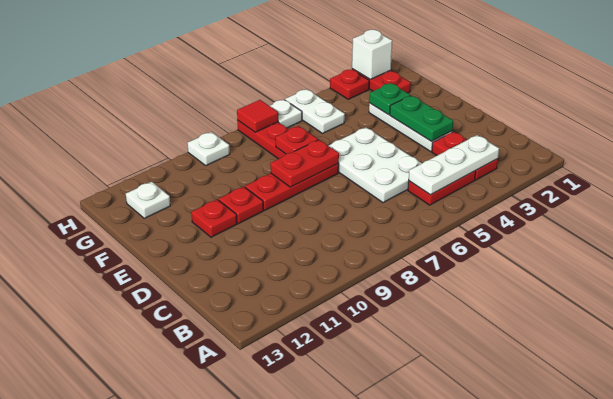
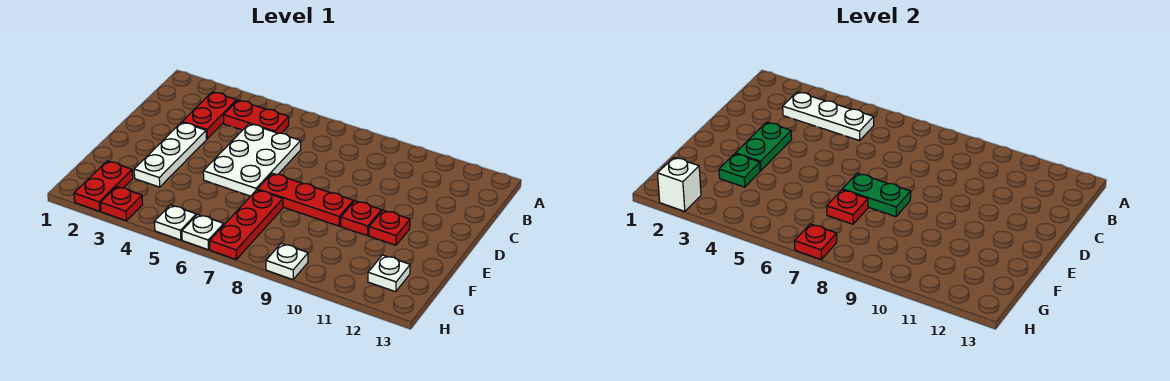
red 1x2 plate [270,140,339,187] -> green 1x2 plate [842,173,911,217]
white 1x2 plate [285,89,345,133] -> white 1x1 plate [154,205,196,240]
red 1x1 tile [237,100,278,132] -> red 1x1 plate [795,224,837,259]

